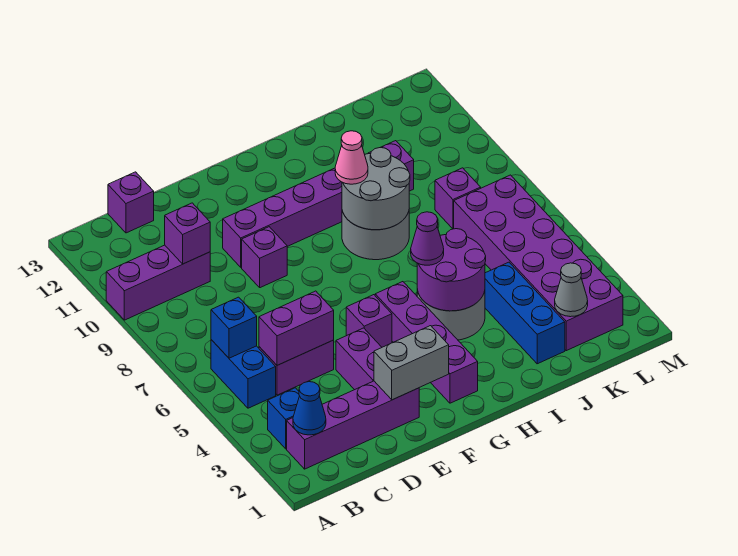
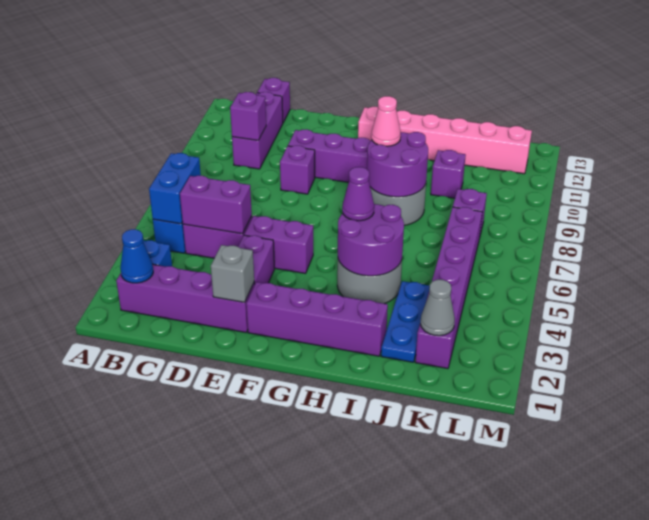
purple 1x3 brick [106,245,210,320] -> purple 1x3 brick turned to [232,92,283,169]
blue 1x1 brick [211,297,257,358] -> blue 1x2 brick [149,153,201,224]
grey 1x2 brick [374,326,449,400] -> grey 1x1 brick [211,245,254,302]
purple 1x1 brick [346,295,392,347] -> purple 1x2 brick [244,216,313,274]
purple 1x4 brick [375,282,478,403] -> purple 1x4 brick turned to [246,282,388,356]
none -> pink 1x6 brick [358,107,532,174]
grey 2x2 round brick [342,147,410,230] -> purple 2x2 round brick [367,132,428,197]
blue 1x3 brick [485,262,565,364] -> blue 1x3 plate [381,281,430,362]
purple 2x6 brick [454,175,623,351] -> purple 1x6 brick [415,207,482,369]

